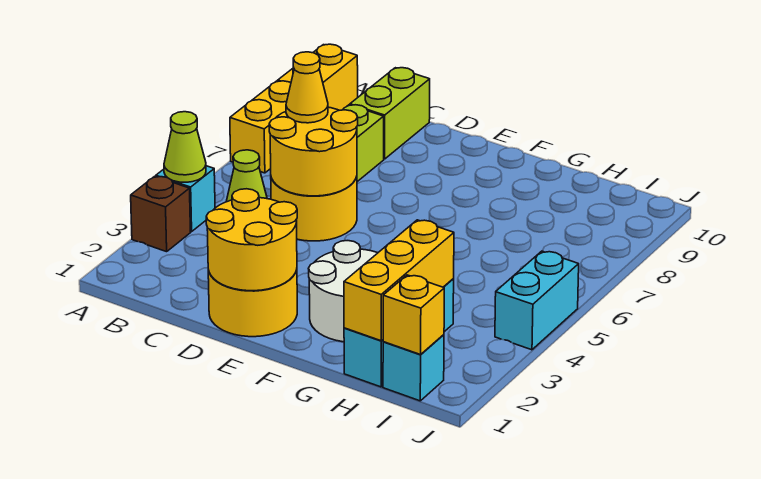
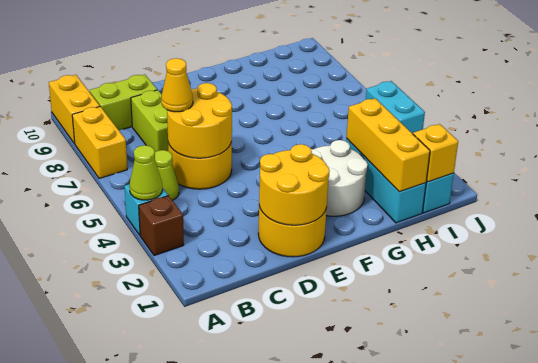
lime 1x2 brick [350,68,430,159] -> lime 1x2 brick turned to [89,74,157,130]

